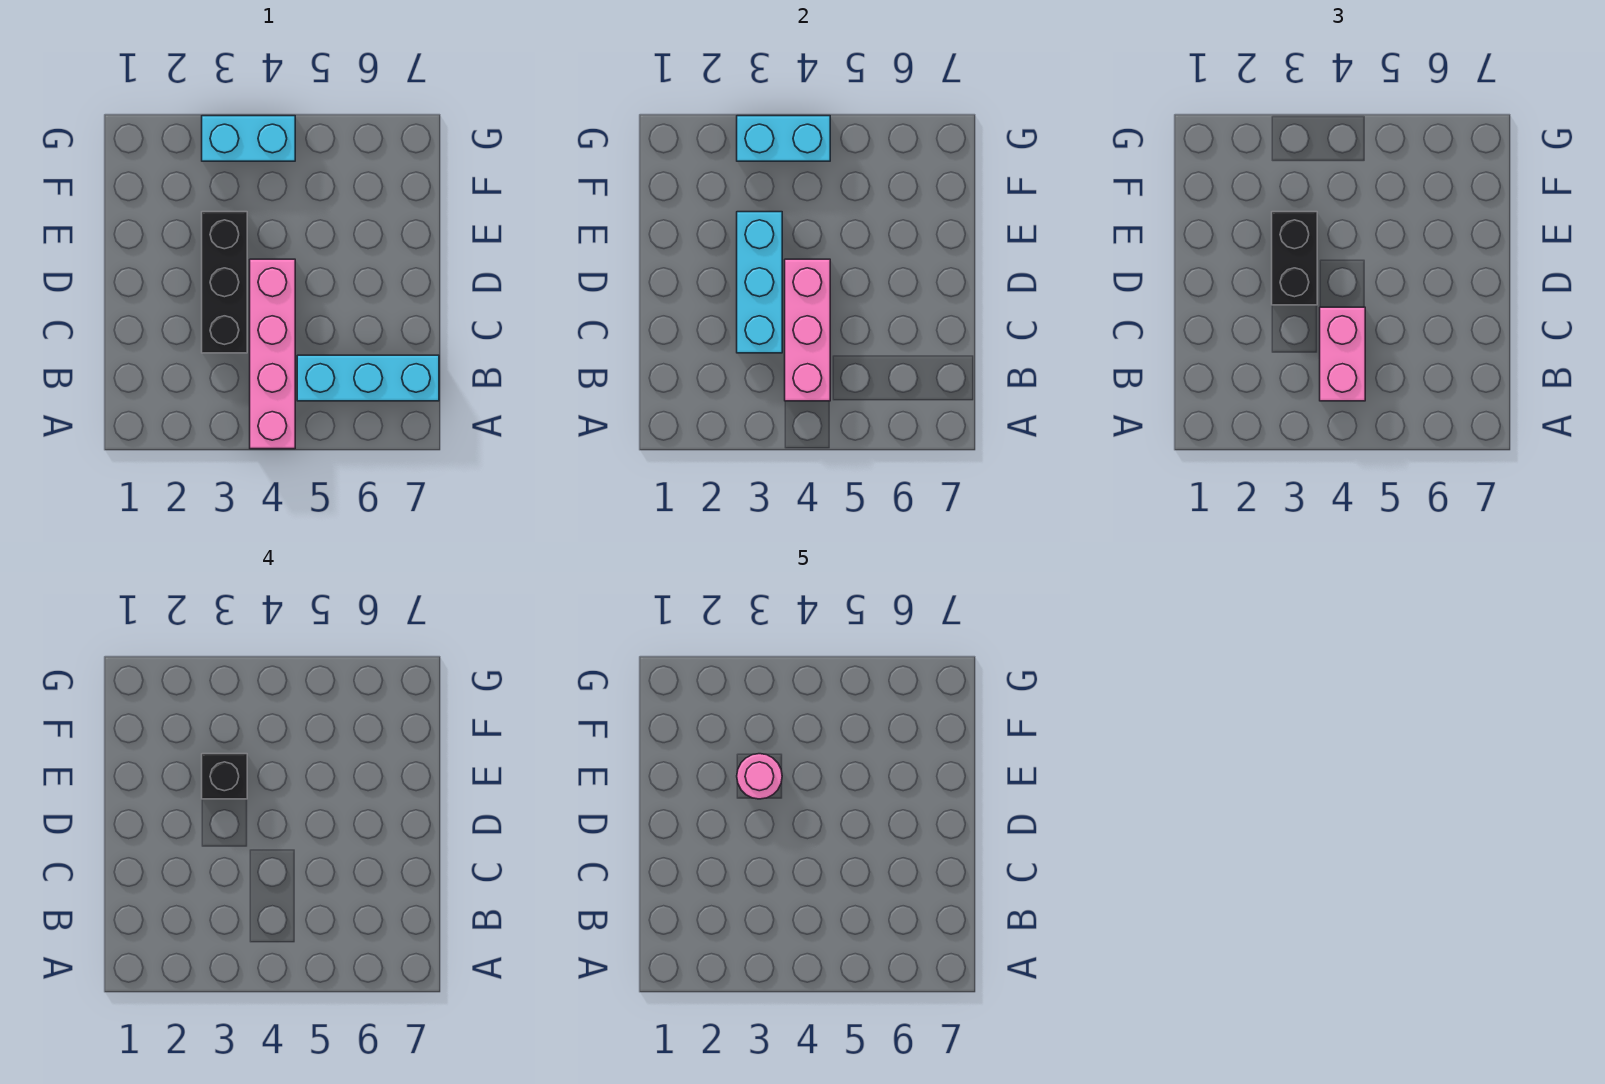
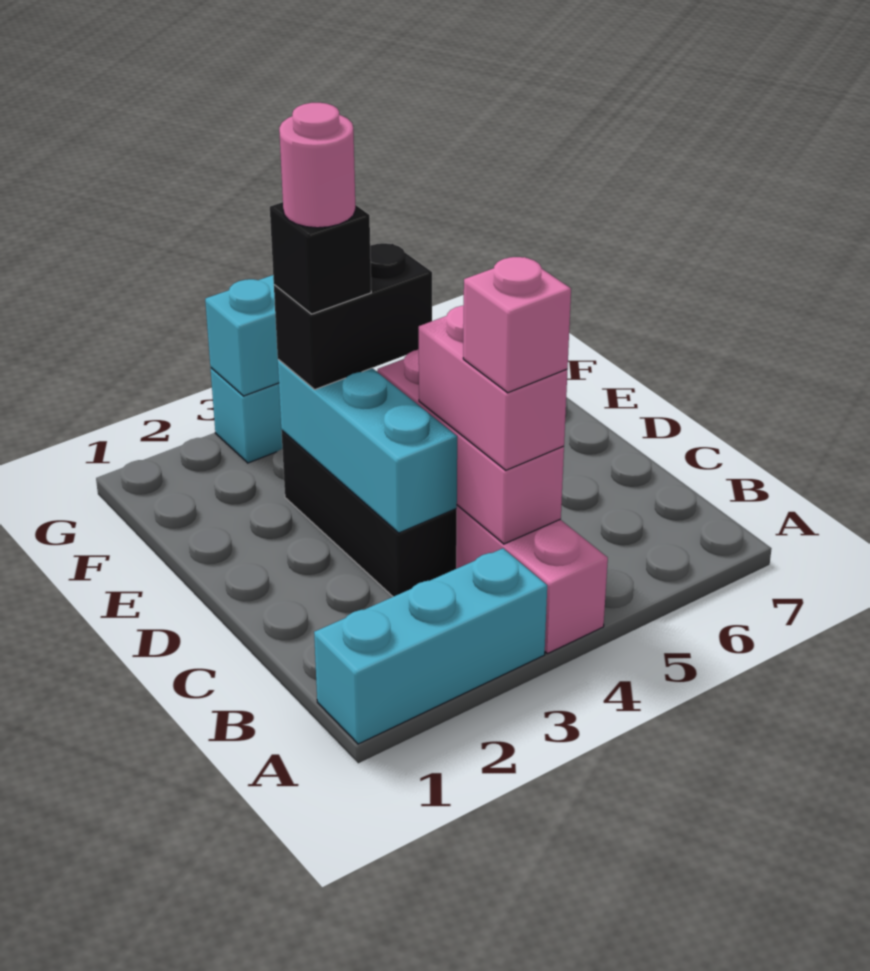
none -> pink 1x1 brick [463,257,571,393]
cyan 1x3 brick [297,355,439,401] -> cyan 1x3 brick moved to [314,548,547,744]
black 1x2 brick [1272,212,1317,305] -> black 1x2 brick turned to [274,243,432,389]

